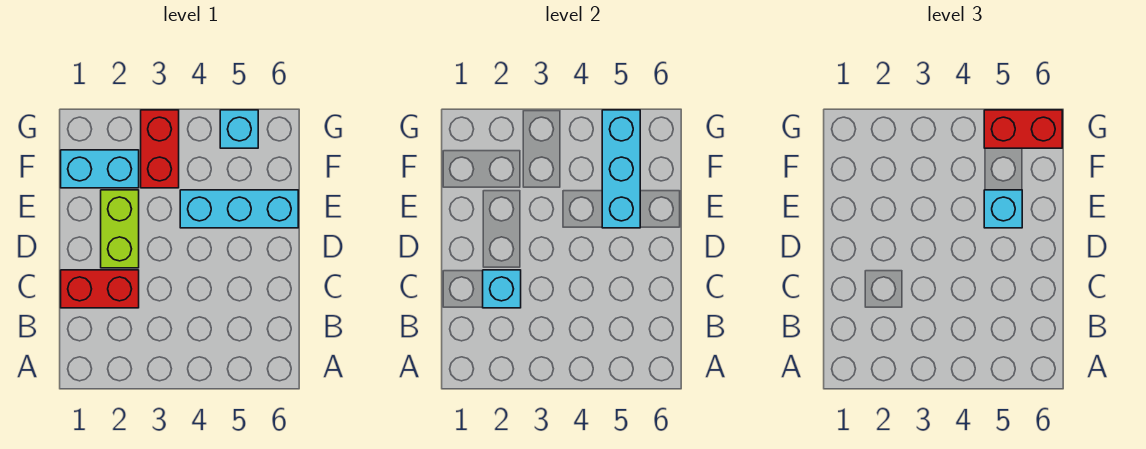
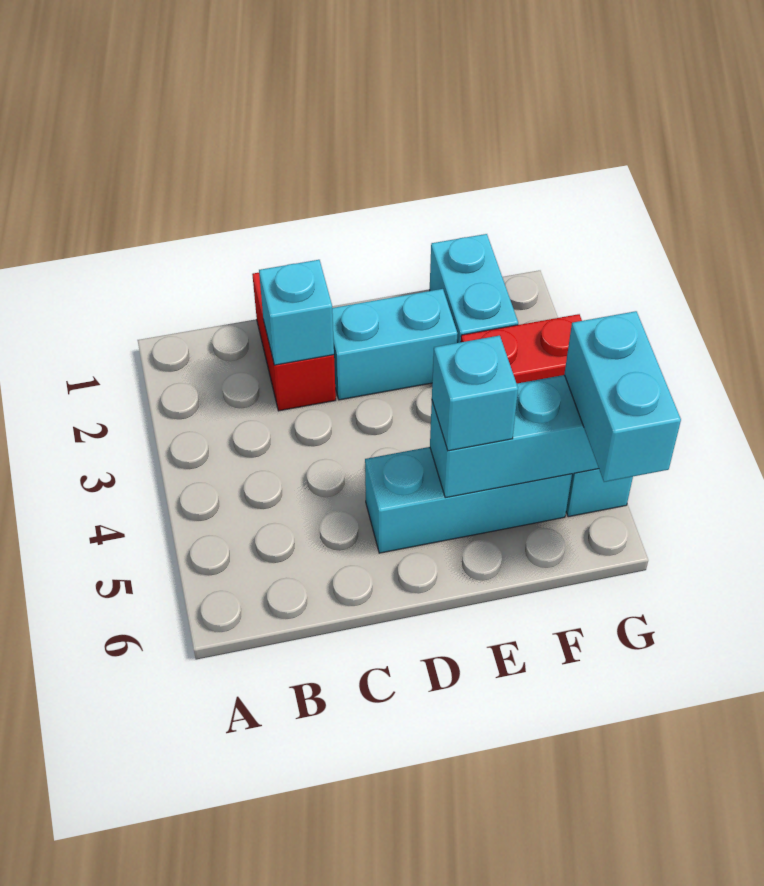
lime 1x2 brick [101,190,139,268] -> cyan 1x2 brick [332,289,458,400]
cyan 1x3 brick [180,190,298,228] -> cyan 1x3 brick turned to [365,447,572,553]
red 1x2 brick [984,110,1062,148] -> cyan 1x2 brick [564,311,681,482]

